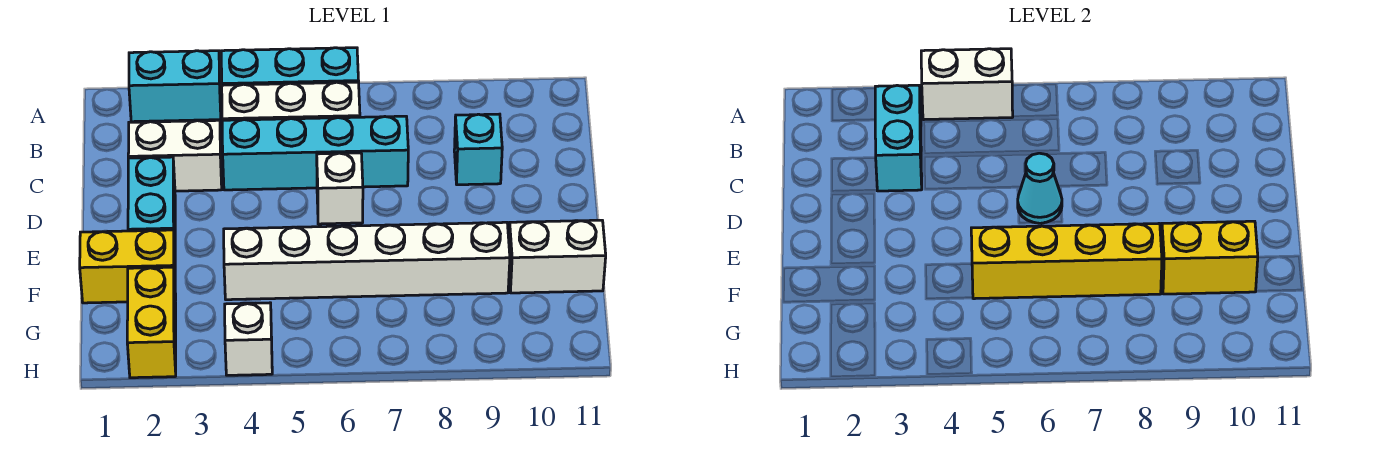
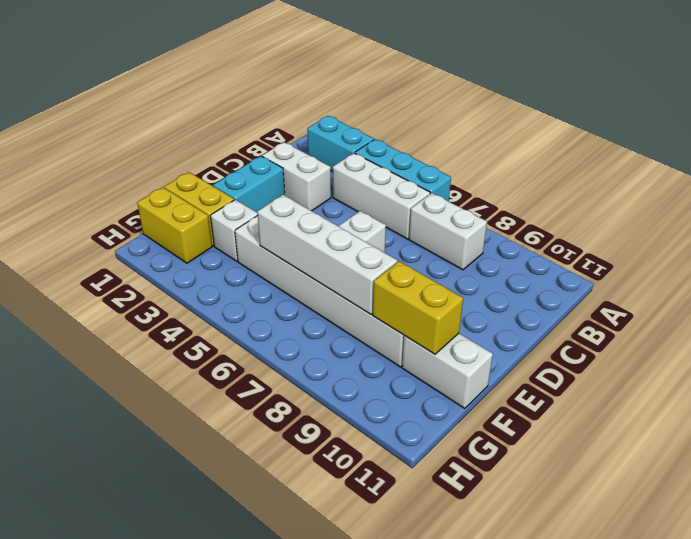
white 1x2 brick [921,49,1013,120] -> white 1x2 brick moved to [409,193,487,270]
cyan 1x2 brick [875,85,922,191] -> none
cyan 1x4 brick [222,116,408,190] -> none
cyan 1x1 brick [454,114,502,185] -> none
cyan 1x1 cone [1018,153,1062,223] -> none
yellow 1x4 brick [971,224,1162,299] -> white 1x4 brick [257,195,397,314]
yellow 1x2 brick [127,267,176,378] -> yellow 1x2 brick turned to [137,187,212,263]
white 1x1 brick [225,303,272,375] -> white 1x1 brick moved to [210,200,258,261]

